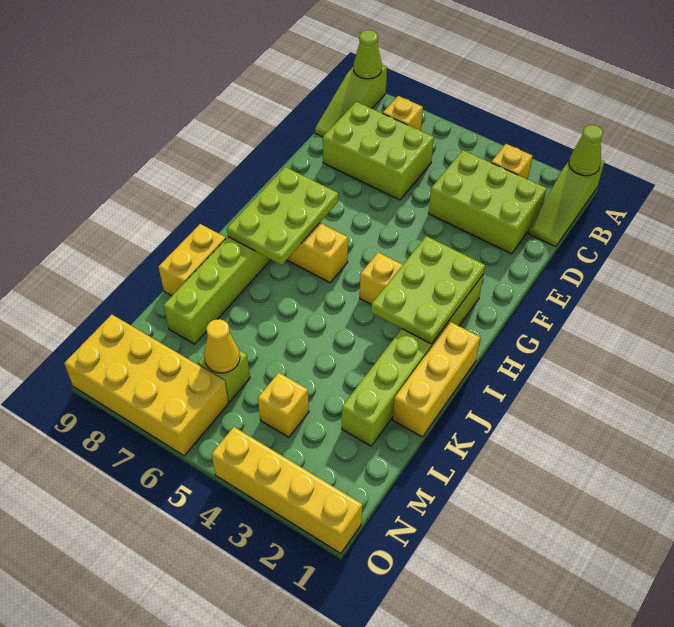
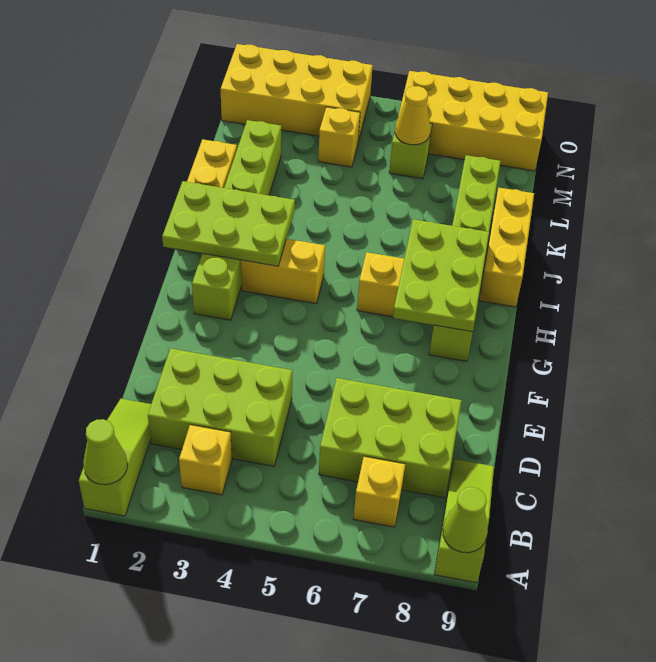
lime 2x3 plate [371,236,485,344] -> lime 2x3 plate turned to [162,181,295,266]
yellow 1x2 brick [159,224,226,296] -> yellow 1x3 brick [479,188,534,307]
yellow 1x4 brick [211,427,362,554] -> yellow 2x4 brick [221,44,373,141]

